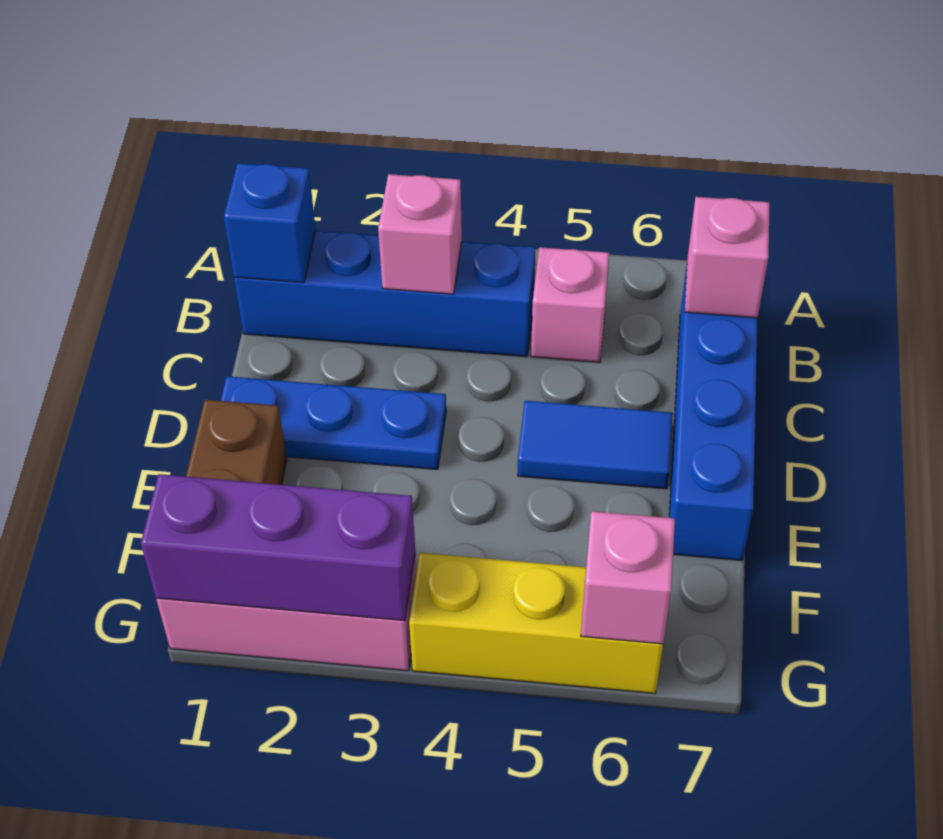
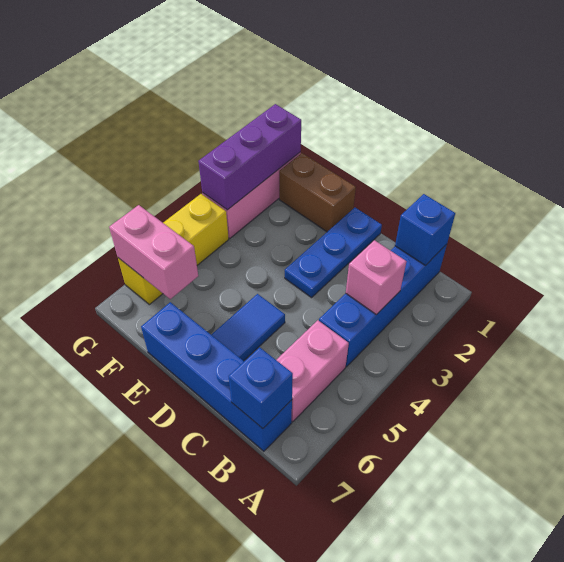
pink 1x1 brick [531,247,609,362] -> pink 1x2 brick [277,320,349,422]
pink 1x1 brick [685,197,770,318] -> blue 1x1 brick [229,347,293,429]
pink 1x1 brick [581,511,675,644] -> pink 1x2 brick [109,205,198,299]

